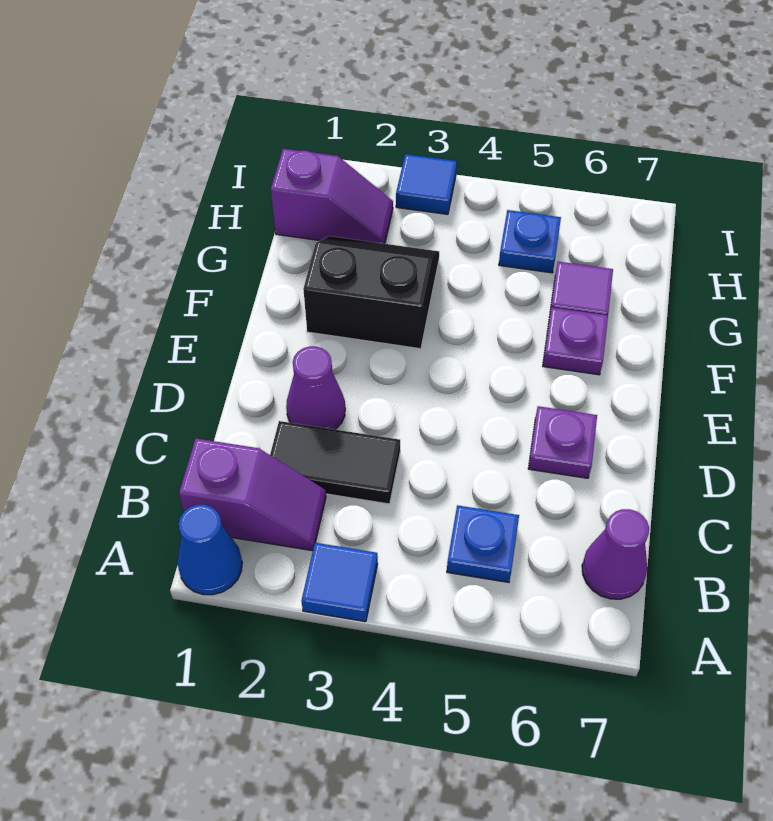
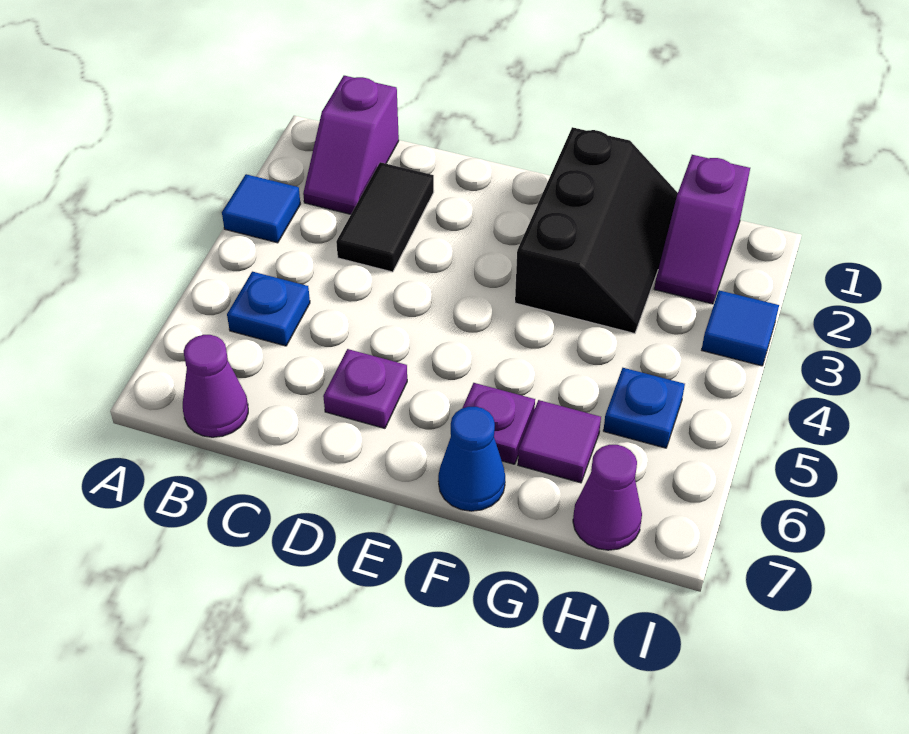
blue 1x1 cone [178,505,242,595] -> blue 1x1 cone moved to [438,407,505,511]
purple 1x1 cone [286,346,345,430] -> purple 1x1 cone moved to [573,445,642,550]
black 2x2 slope [303,236,439,349] -> black 2x3 slope [515,127,678,334]

